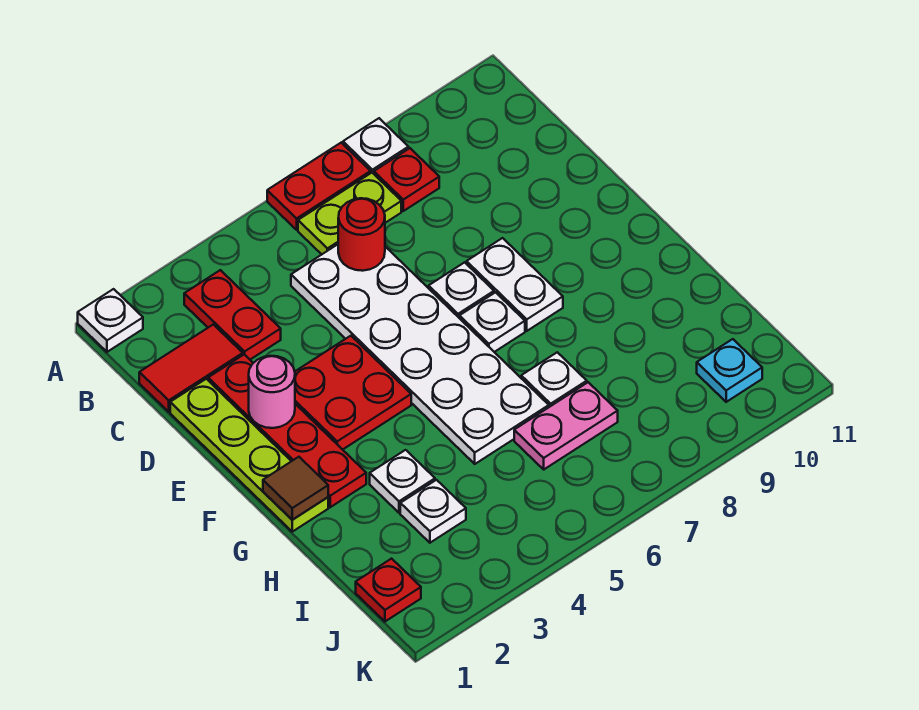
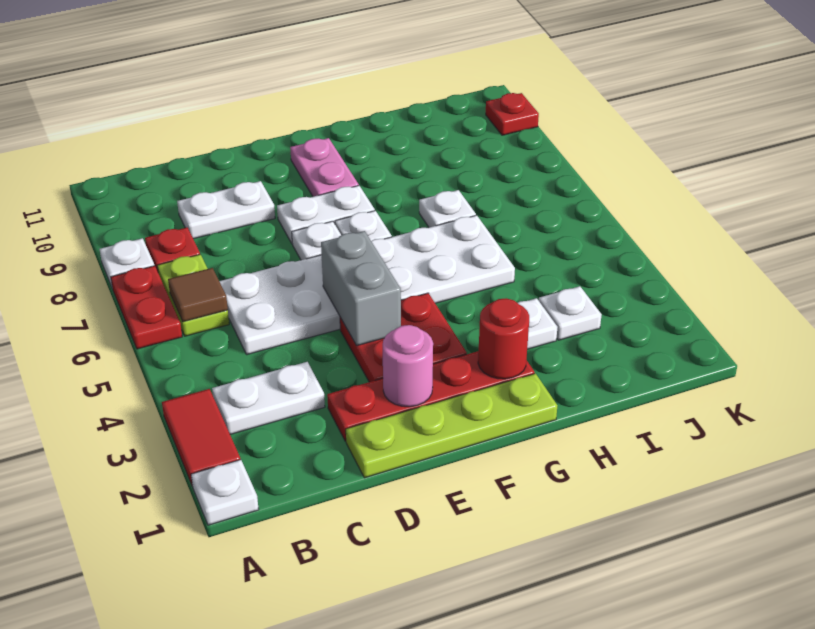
red 1x2 plate [184,270,281,360] -> white 1x2 plate [212,362,325,434]
red 1x2 tile [139,324,243,412] -> red 1x2 tile moved to [162,389,241,486]
red 1x1 round brick [338,198,385,271] -> red 1x1 round brick moved to [478,298,529,379]
none -> white 1x2 plate [177,181,275,239]
none -> grey 1x2 brick [321,231,401,346]
brown 1x1 tile [263,457,328,520] -> brown 1x1 tile moved to [168,268,228,322]
pink 1x2 plate [514,382,618,469] -> pink 1x2 plate moved to [290,138,359,197]
red 1x1 plate [356,559,421,621] -> red 1x1 plate moved to [486,93,539,135]
cyan 1x1 plate [697,339,762,402] -> none

